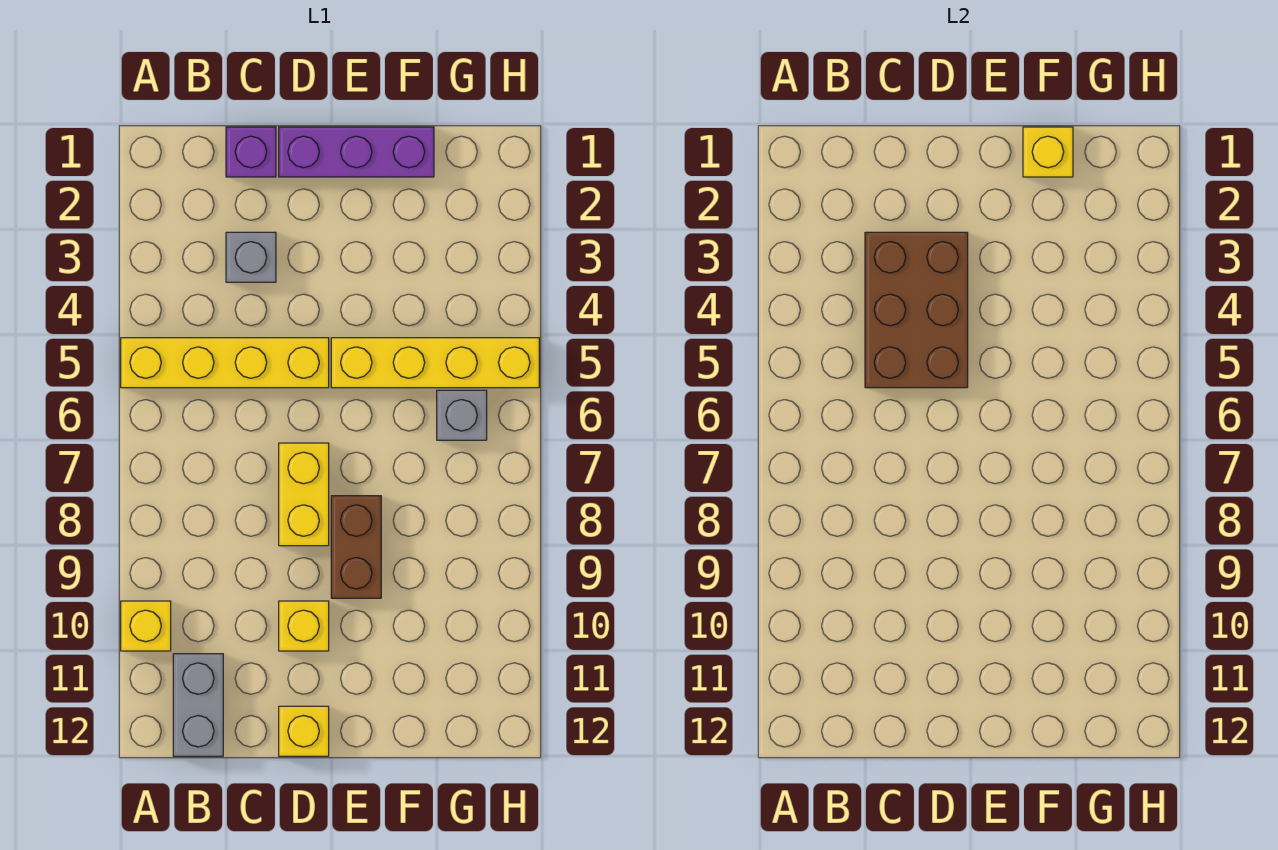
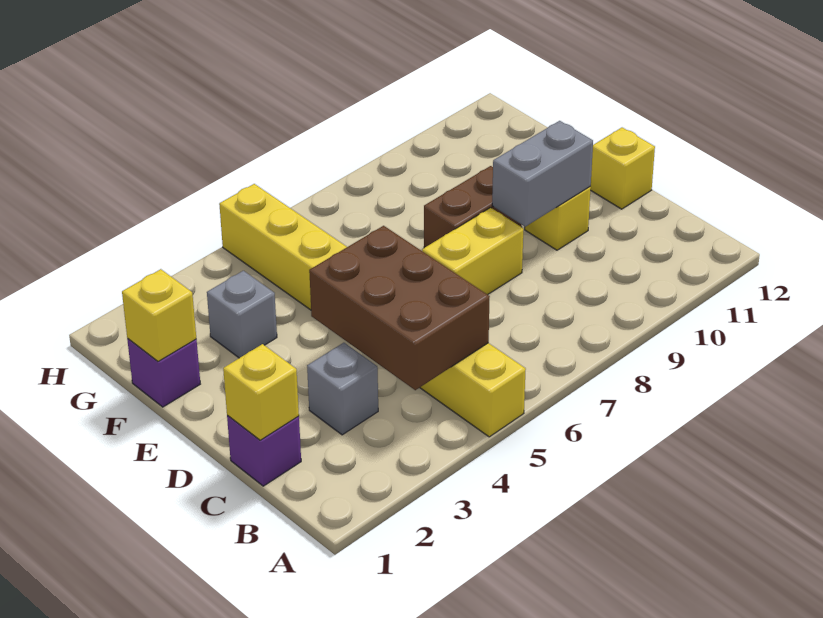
yellow 1x1 brick [121,601,171,651] -> yellow 1x1 brick moved to [223,344,299,440]
grey 1x2 brick [173,654,223,756] -> grey 1x2 brick moved to [492,121,593,227]
brown 2x3 brick [865,232,968,388] -> brown 2x3 brick turned to [309,226,490,390]
purple 1x3 brick [279,127,434,177] -> purple 1x1 brick [127,339,200,407]
grey 1x1 brick [437,390,487,440] -> grey 1x1 brick moved to [207,271,277,358]

